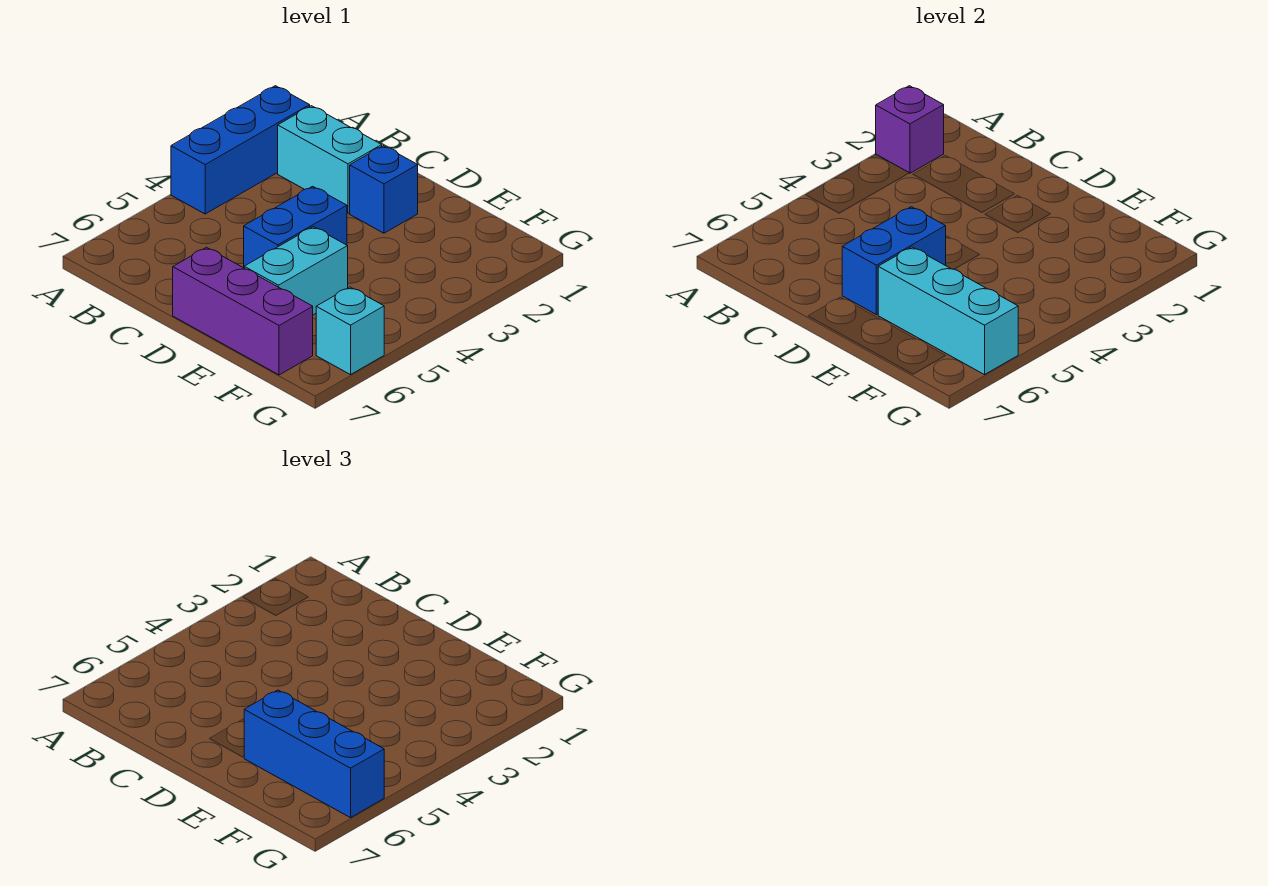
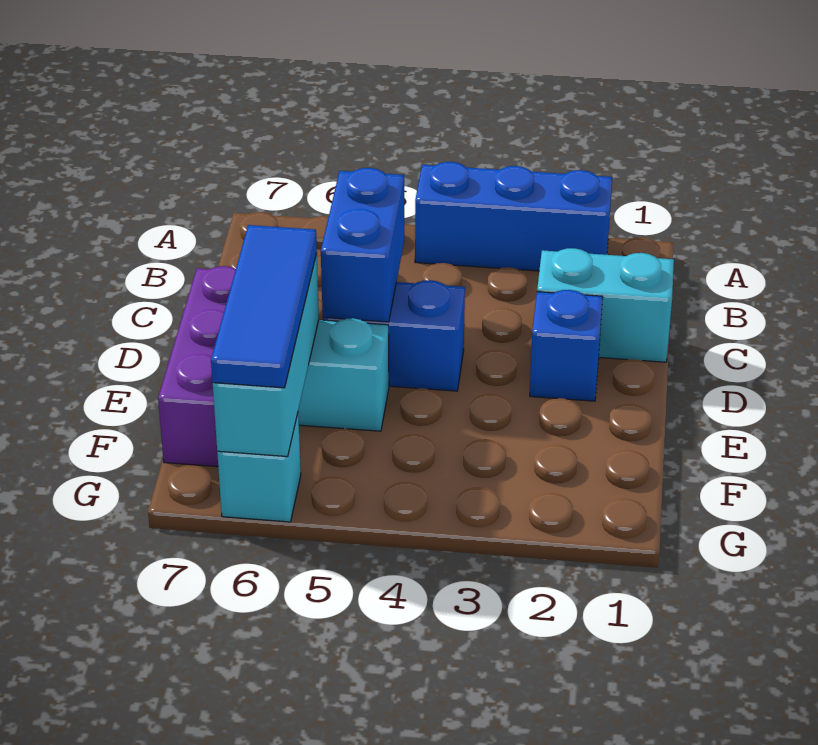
purple 1x1 brick [876,86,944,173] -> none
cyan 1x2 brick [278,106,382,213] -> cyan 1x2 brick turned to [537,248,674,362]
blue 1x2 brick [842,207,946,315] -> blue 1x2 brick turned to [321,168,404,322]
blue 1x3 brick [244,690,384,818] -> blue 1x3 tile [211,225,317,388]

